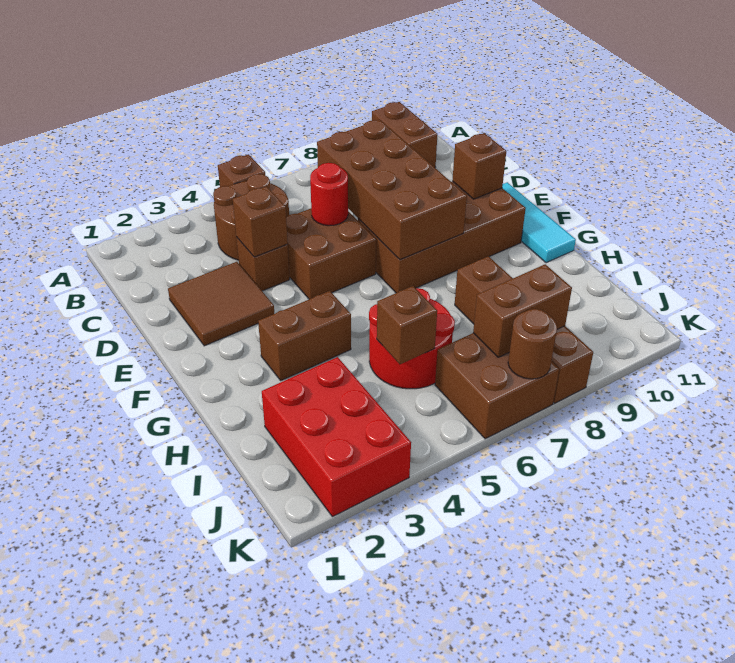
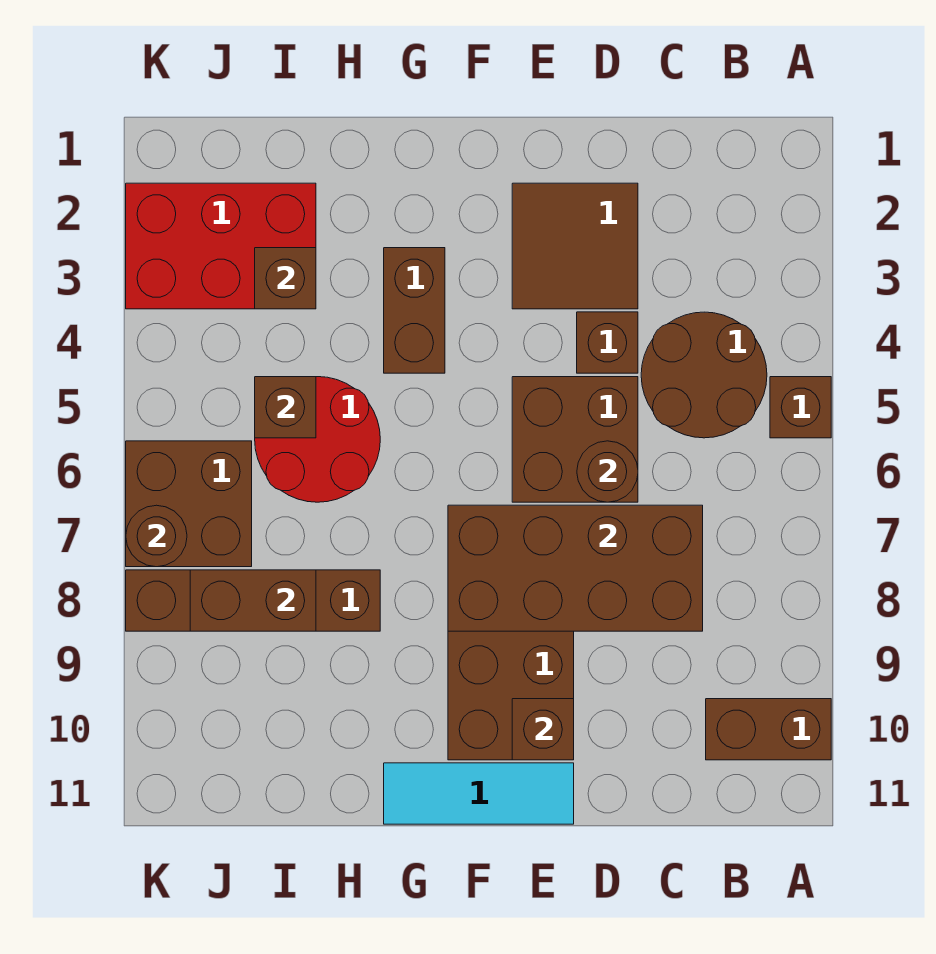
brown 1x1 brick [233,187,288,257] -> brown 1x1 brick moved to [255,248,316,309]
red 1x1 round brick [310,163,348,226] -> brown 1x1 round brick [577,441,638,502]
brown 1x2 brick [473,264,572,357] -> brown 1x2 brick turned to [190,570,316,631]

